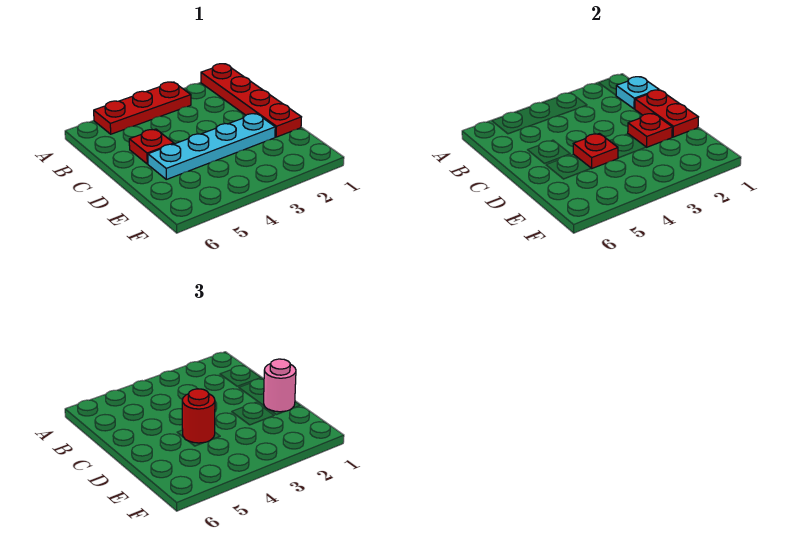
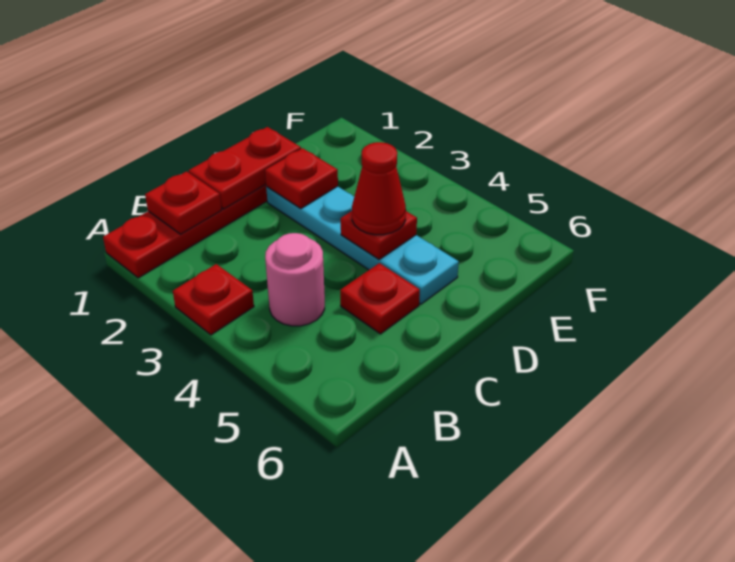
red 1x3 plate [94,82,191,134] -> red 1x1 plate [173,264,254,335]
cyan 1x1 plate [616,77,659,109] -> red 1x1 plate [145,171,221,234]
pink 1x1 round brick [264,359,296,412] -> pink 1x1 round brick moved to [265,233,325,326]
red 1x1 round brick [182,389,215,443] -> red 1x1 cone [352,142,406,235]

